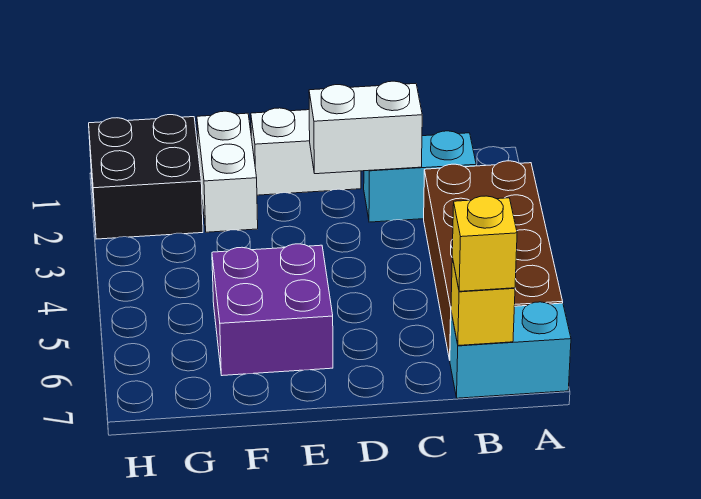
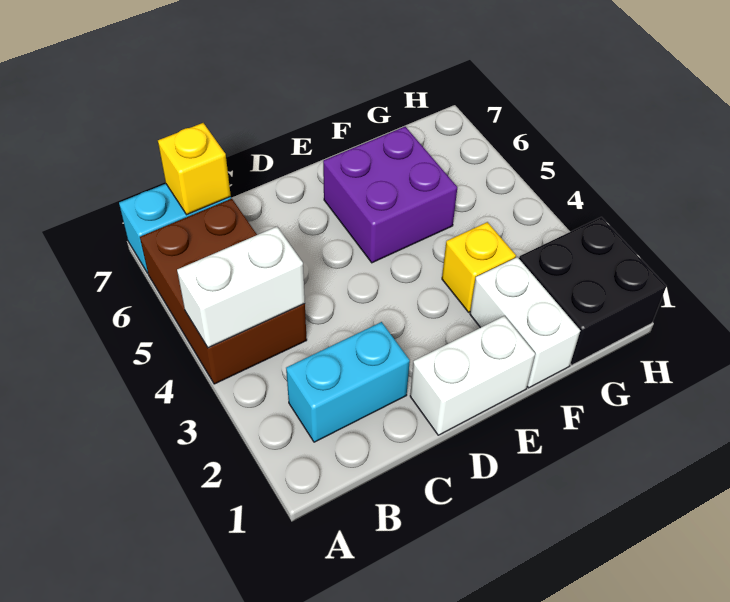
brown 2x4 brick [424,161,563,360] -> brown 2x3 brick [140,199,307,384]
yellow 1x1 brick [452,196,517,291] -> yellow 1x1 brick moved to [442,222,516,312]
white 1x2 brick [309,81,422,174] -> white 1x2 brick moved to [177,227,305,348]

